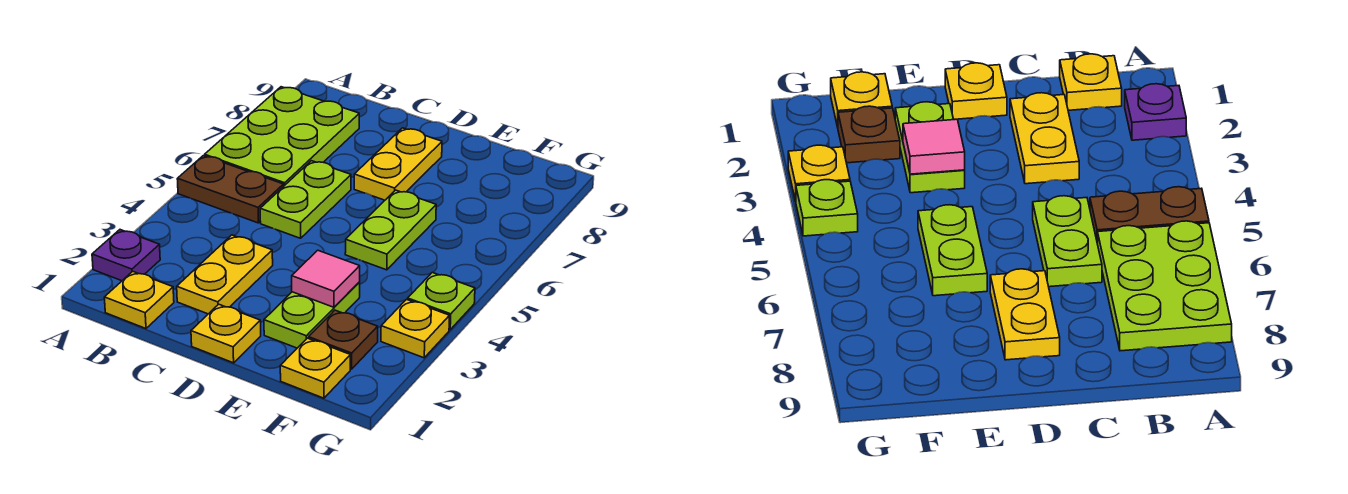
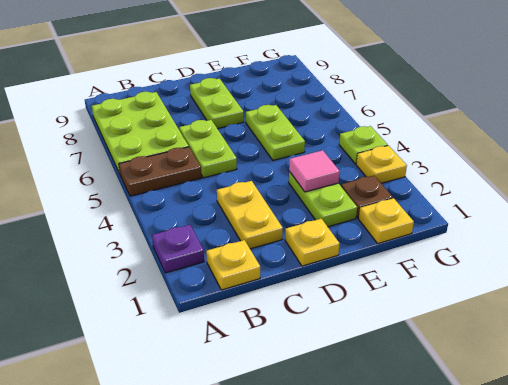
yellow 1x2 plate [354,128,442,200] -> lime 1x2 plate [190,78,244,129]

